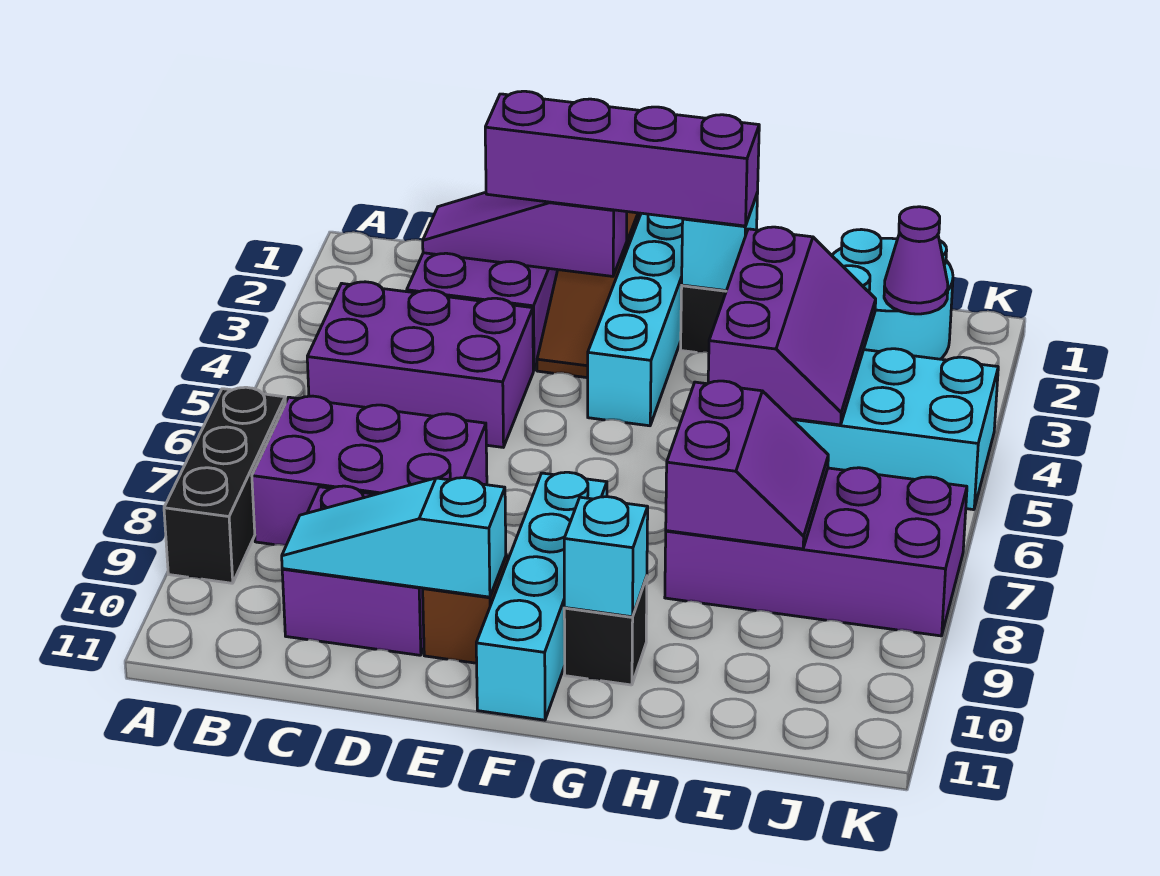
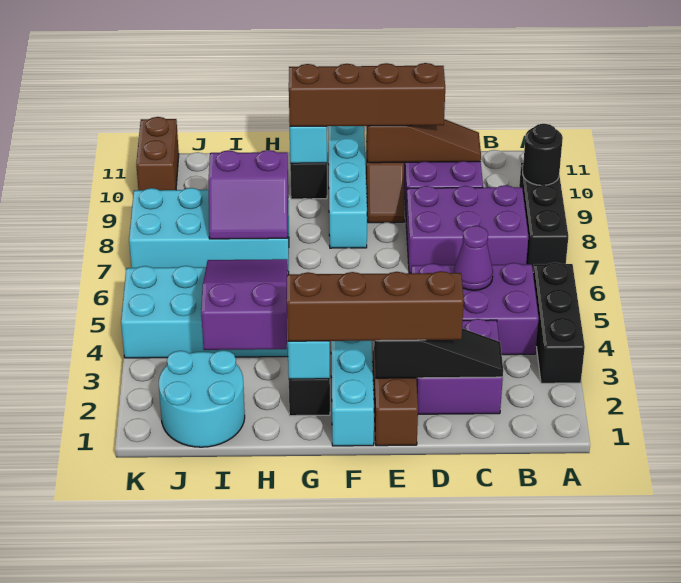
none -> black 1x3 brick [533,262,585,383]
none -> black 1x1 round brick [523,124,563,185]
purple 1x3 slope [423,192,627,276] -> black 1x3 slope [374,328,503,378]
cyan 1x3 slope [282,478,506,597] -> brown 1x3 slope [366,119,481,163]
purple 1x4 brick [485,91,759,226] -> brown 1x4 brick [287,271,464,341]
none -> brown 1x4 brick [289,63,445,127]
purple 2x3 slope [708,227,876,425] -> purple 2x3 slope turned to [201,259,288,350]
purple 2x4 brick [665,468,967,636] -> cyan 2x4 brick [129,188,289,274]
purple 2x2 slope [666,381,828,549] -> purple 2x2 slope turned to [209,150,288,239]
purple 1x1 cone [884,207,948,314] -> purple 1x1 cone moved to [454,226,493,290]
none -> brown 1x2 brick [136,117,179,190]

